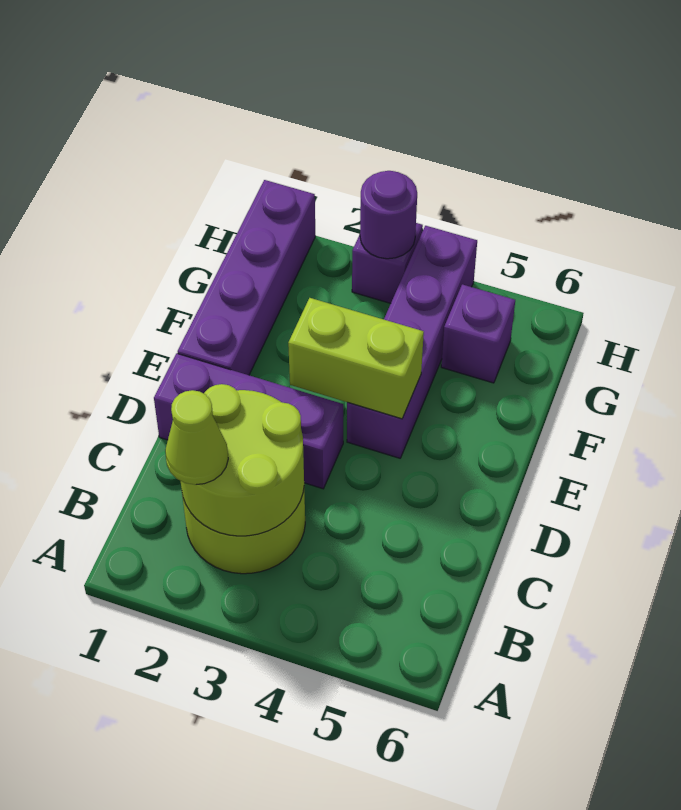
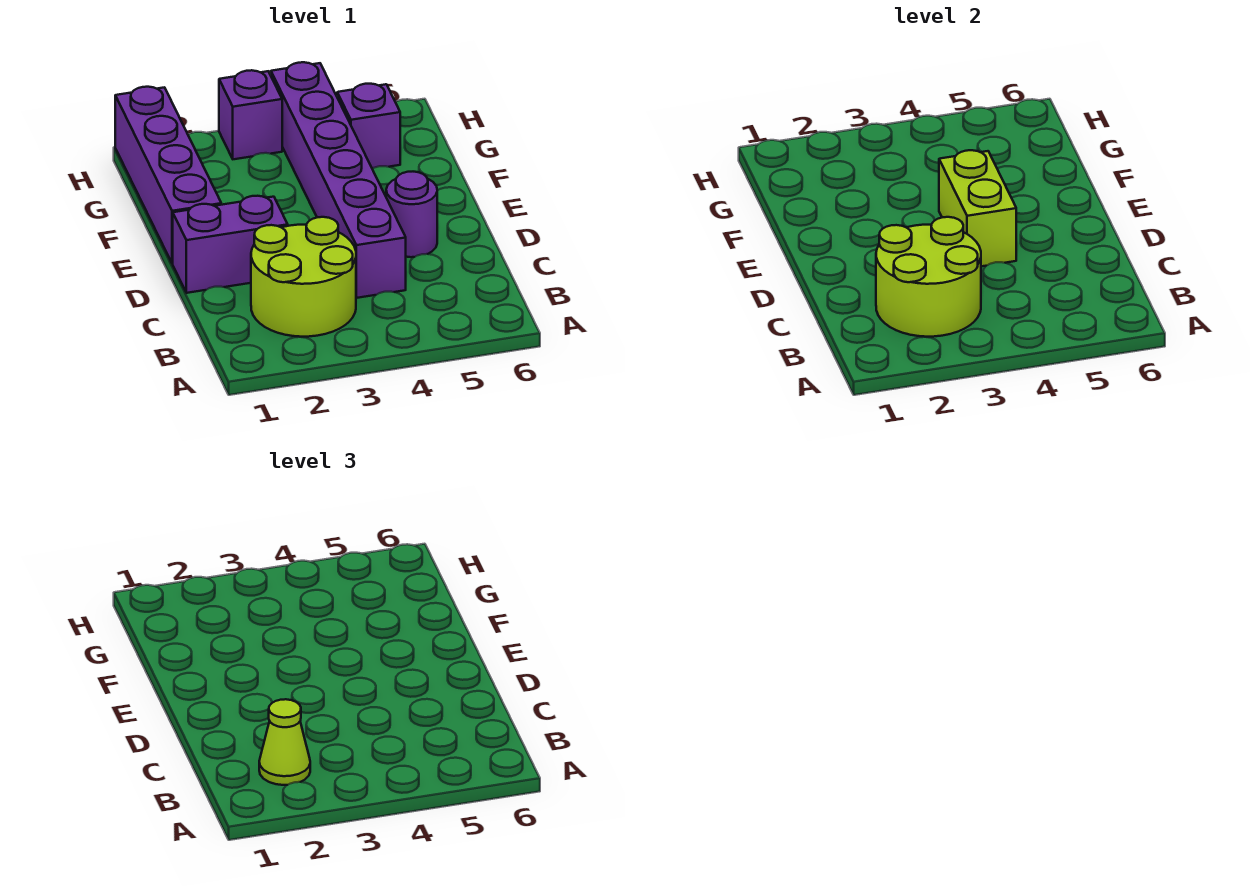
purple 1x3 brick [154,353,343,489] -> purple 1x2 brick [173,196,288,293]
lime 1x2 brick [288,298,424,419] -> lime 1x2 brick turned to [939,150,1016,266]
purple 1x4 brick [347,226,477,458] -> purple 1x6 brick [271,62,406,298]
purple 1x1 round brick [360,171,417,259] -> purple 1x1 round brick moved to [386,172,437,257]

